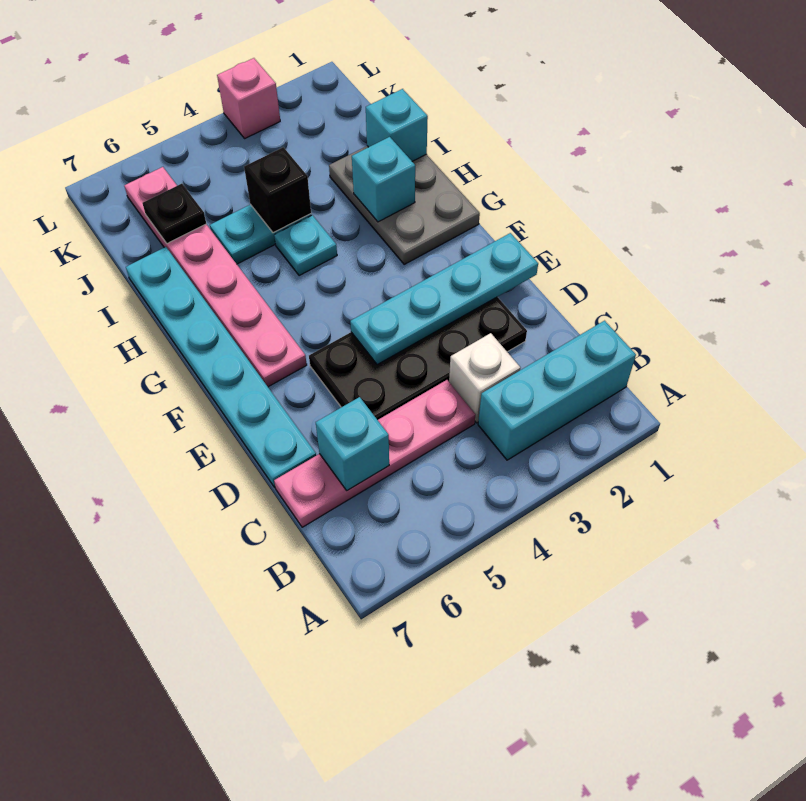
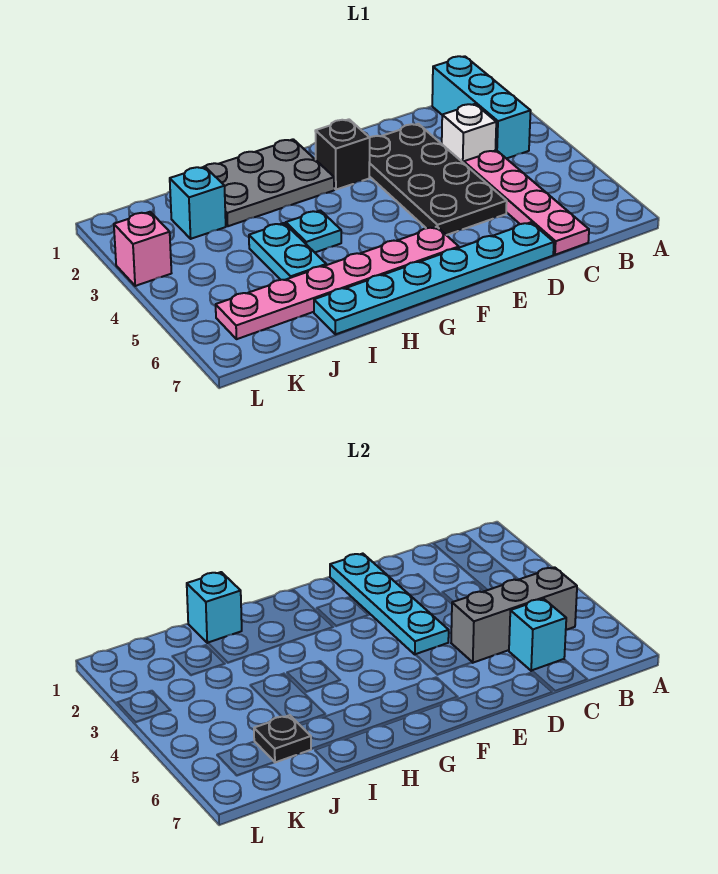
none -> grey 1x3 brick [451,567,577,663]
cyan 1x1 brick [352,137,415,222] -> cyan 1x1 brick moved to [170,167,226,239]
black 1x1 brick [244,147,311,233] -> black 1x1 brick moved to [315,119,370,190]

